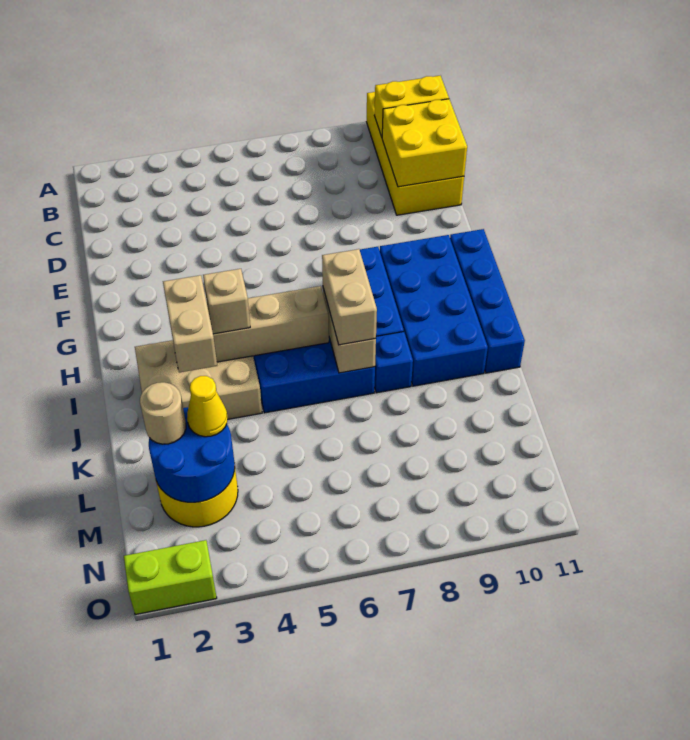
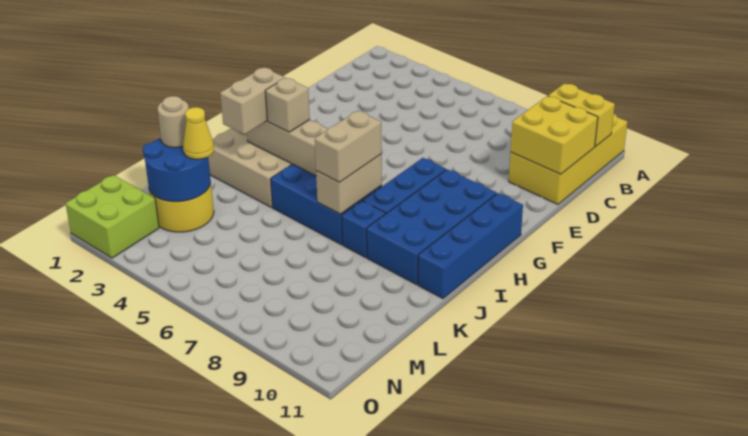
lime 1x2 brick [124,540,217,615] -> lime 2x2 brick [66,175,159,258]

